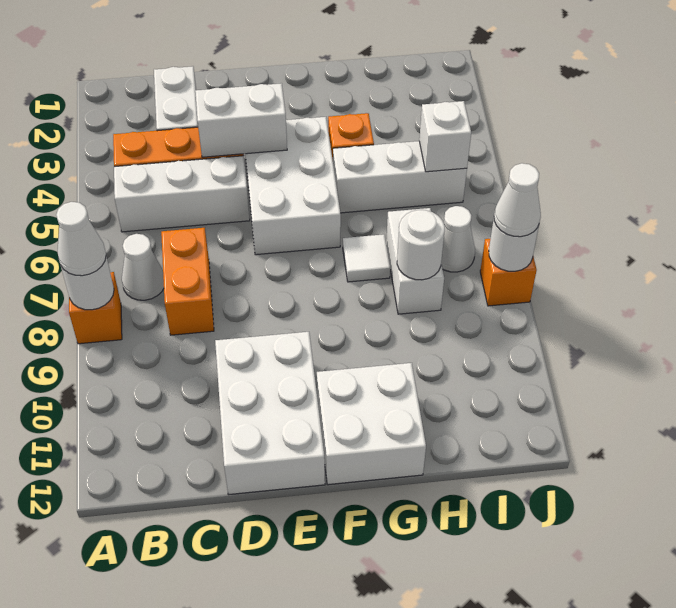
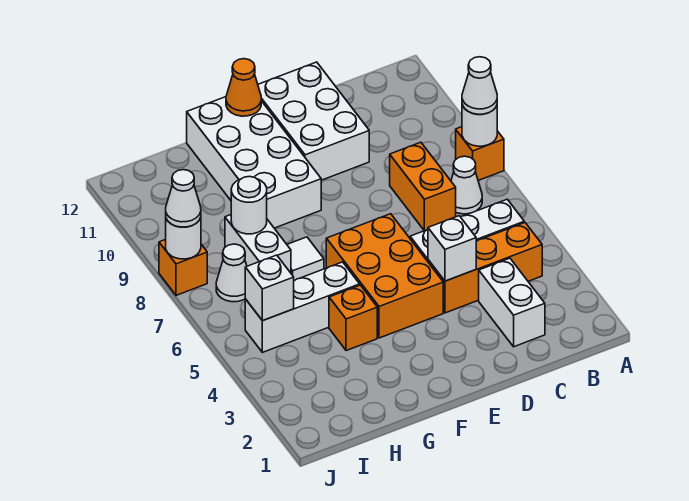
white 1x2 brick [195,83,287,157] -> white 1x1 brick [428,216,476,281]
white 2x3 brick [245,117,341,255] -> orange 2x3 brick [326,214,443,338]
white 2x2 brick [317,363,426,485] -> white 2x4 brick [187,97,321,228]
none -> orange 1x1 cone [226,59,261,116]

